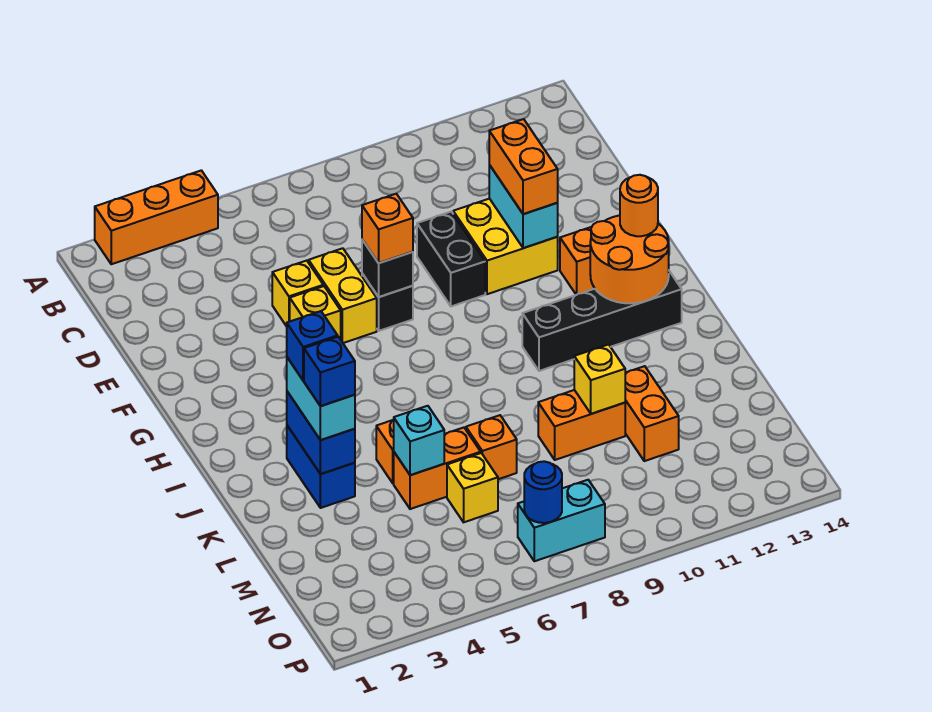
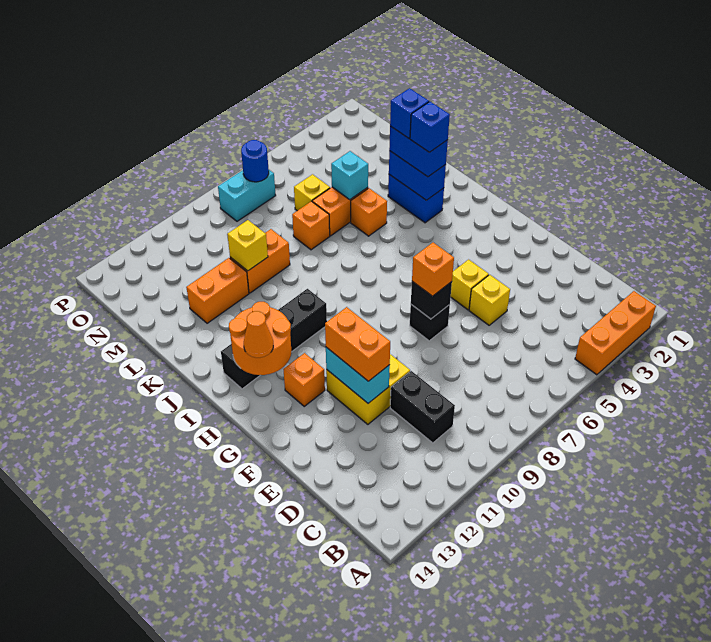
yellow 1x2 brick [309,248,377,343] -> none
black 1x2 brick [417,212,485,306] -> black 1x2 brick moved to [390,371,455,443]
orange 1x1 round brick [620,175,658,236] -> orange 1x1 cone [244,311,273,358]
cyan 1x2 brick [287,358,355,440] -> blue 1x2 brick [389,126,448,177]
orange 1x2 brick [625,366,679,461] -> orange 1x2 brick turned to [186,258,249,323]

